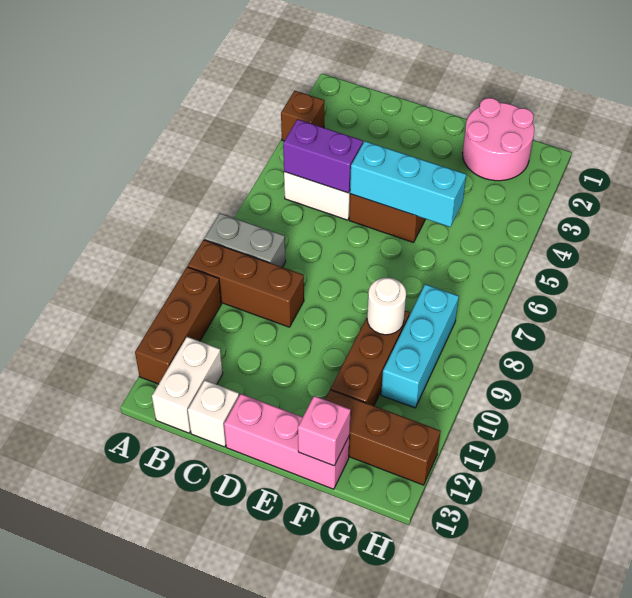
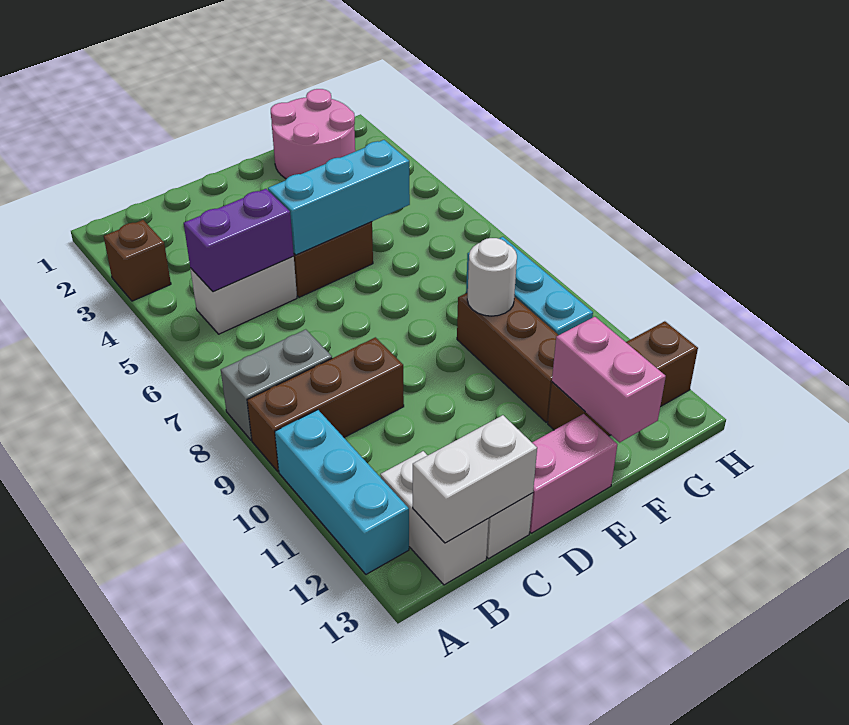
brown 1x3 brick [135,267,221,384] -> cyan 1x3 brick [275,410,409,574]
none -> white 1x2 brick [413,415,537,543]
pink 1x3 brick [224,394,350,489] -> pink 1x2 brick [530,414,617,533]
pink 1x1 brick [298,396,351,466] -> pink 1x2 brick [552,317,666,442]

